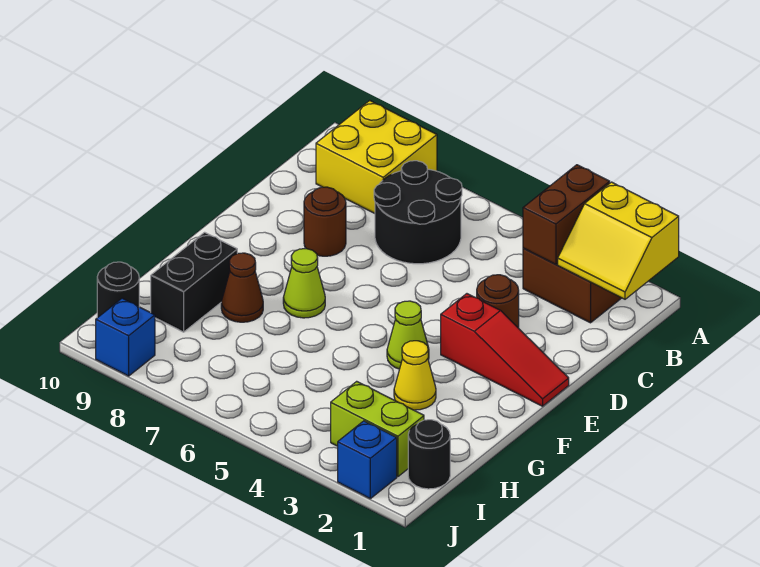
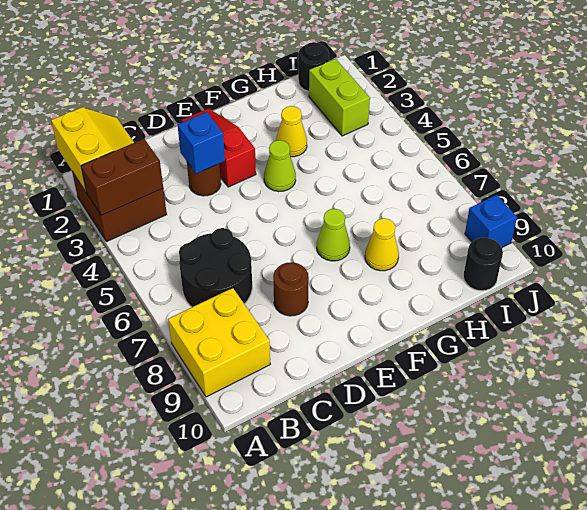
brown 1x1 cone [221,253,263,322] -> yellow 1x1 cone [365,218,399,271]
black 1x2 brick [151,232,237,332] -> none
blue 1x1 brick [338,421,397,499] -> blue 1x1 brick moved to [178,112,225,174]

